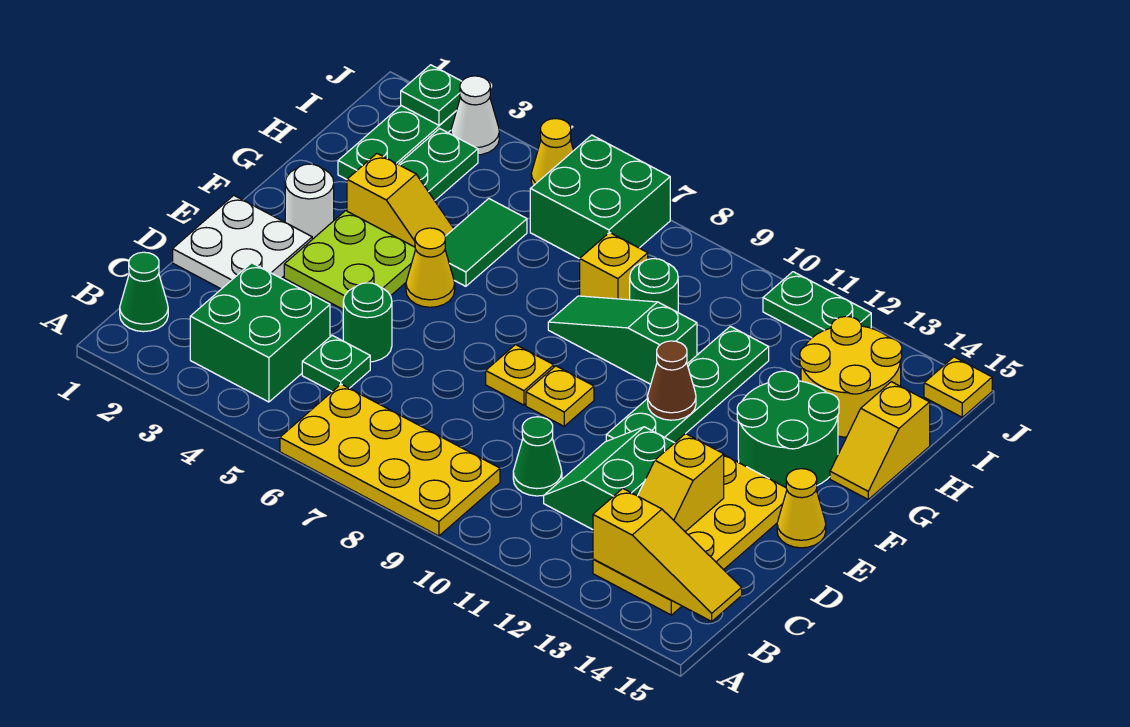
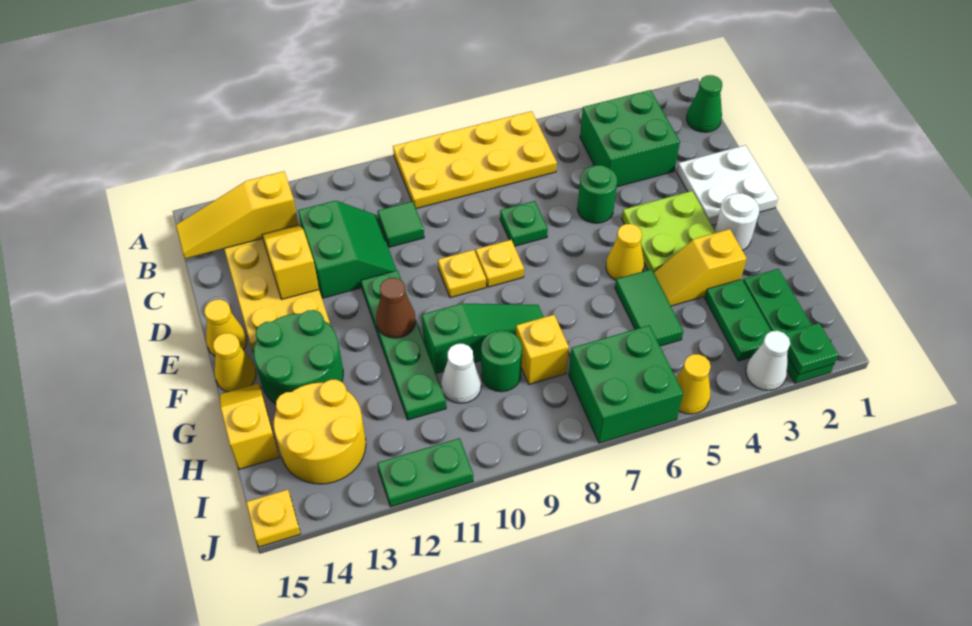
green 1x1 plate [302,335,370,391] -> green 1x1 plate moved to [500,201,548,246]
green 1x1 cone [513,417,562,496] -> green 1x1 tile [378,201,424,247]
none -> yellow 1x1 cone [213,333,256,392]
none -> white 1x1 cone [441,344,481,403]

